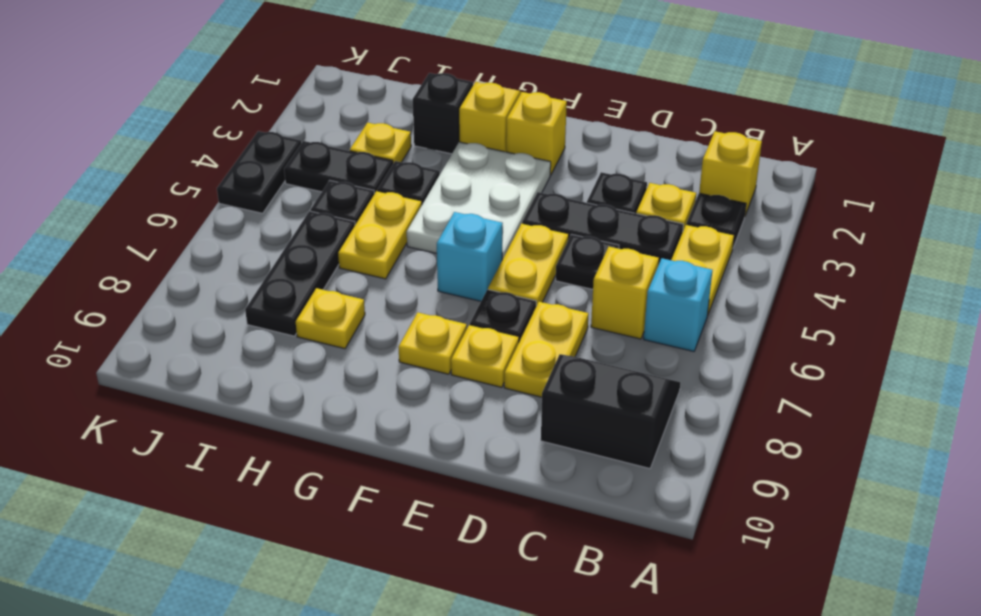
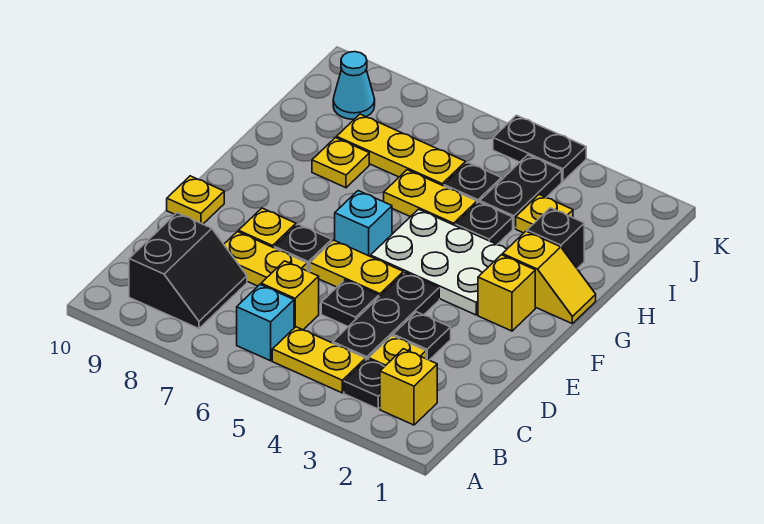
yellow 1x1 plate [399,312,467,374] -> yellow 1x1 plate moved to [167,176,224,224]
black 1x3 plate [245,211,355,336] -> yellow 1x3 plate [337,114,466,186]
none -> cyan 1x1 cone [333,52,375,119]

